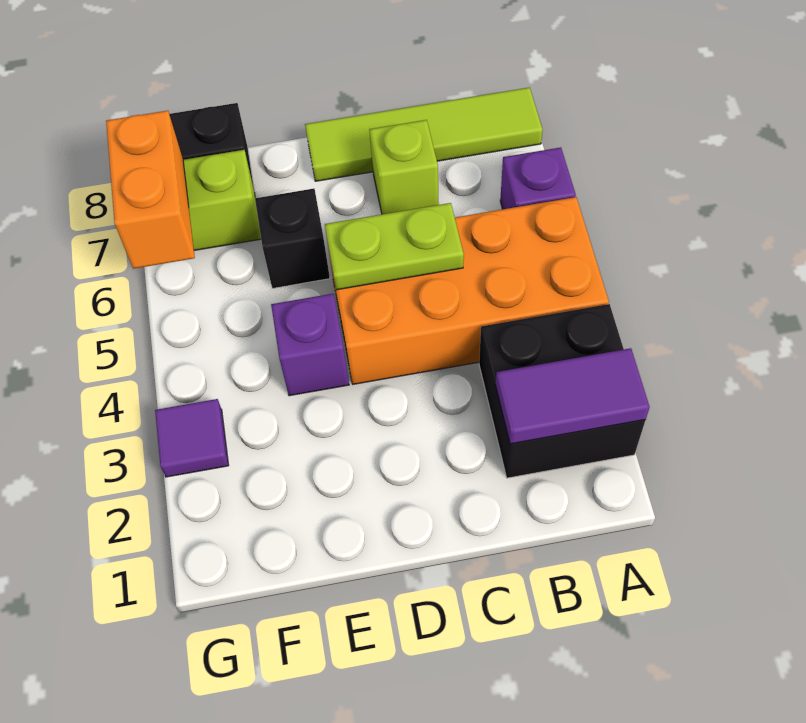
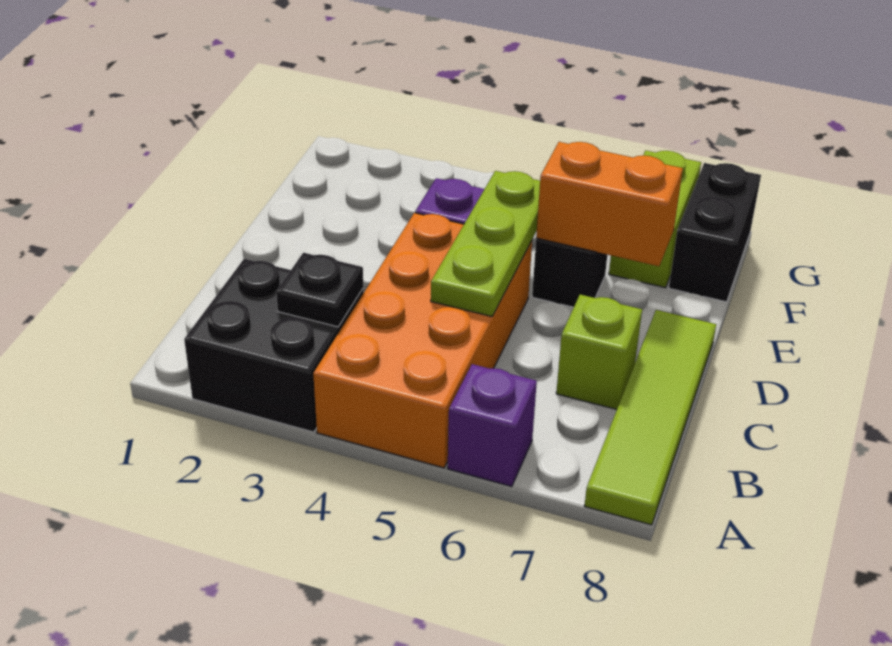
purple 1x2 tile [495,348,650,444] -> none
none -> black 1x1 plate [276,253,363,327]
lime 1x2 plate [325,203,464,290] -> lime 1x3 plate [431,171,540,317]
purple 1x1 tile [155,399,229,477] -> none
orange 1x2 brick [106,111,195,269] -> orange 1x2 brick moved to [536,142,683,266]

